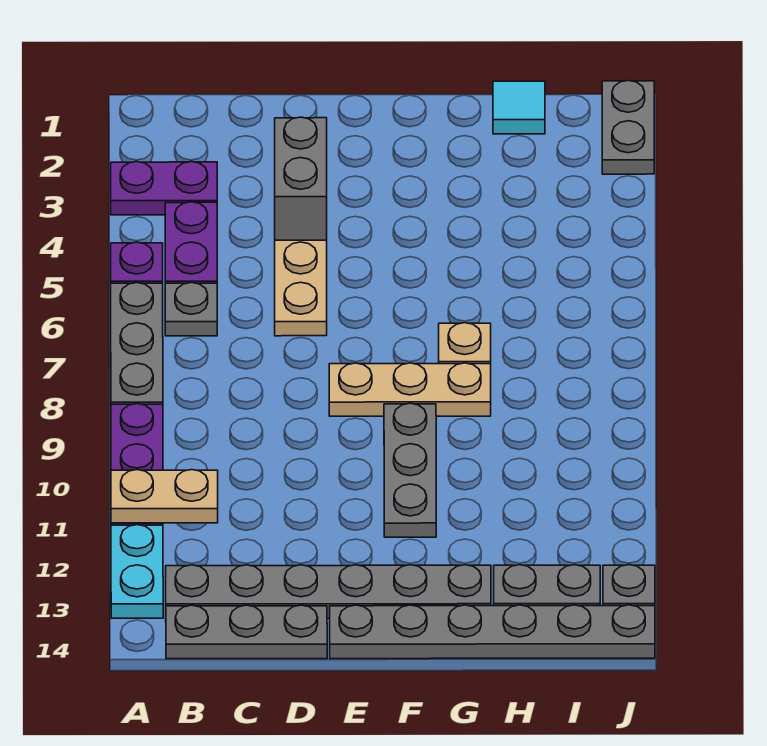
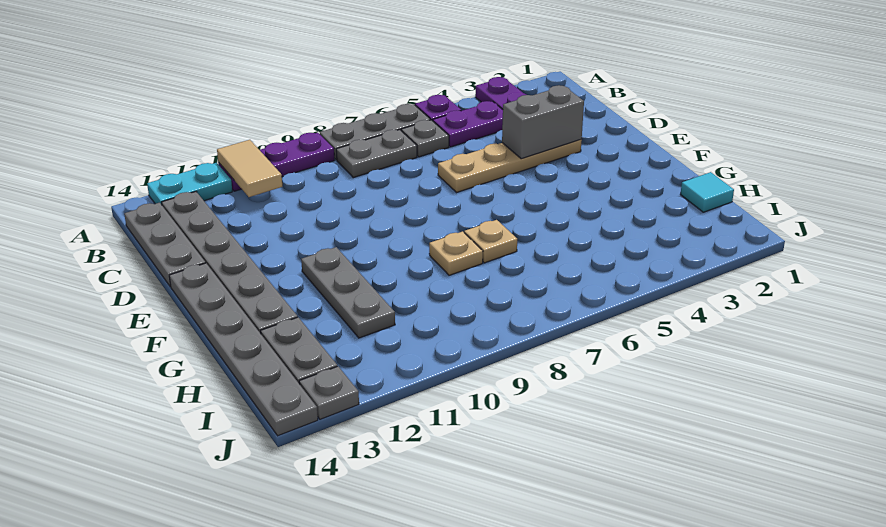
tan 1x2 plate [111,470,218,523] -> tan 1x2 tile [217,140,282,197]
tan 1x3 plate [329,363,491,416] -> tan 1x1 plate [429,231,483,275]
grey 1x3 plate [384,403,436,537] -> grey 1x3 plate turned to [301,247,395,338]
grey 1x2 plate [602,80,654,174] -> grey 1x2 plate moved to [336,130,417,178]

